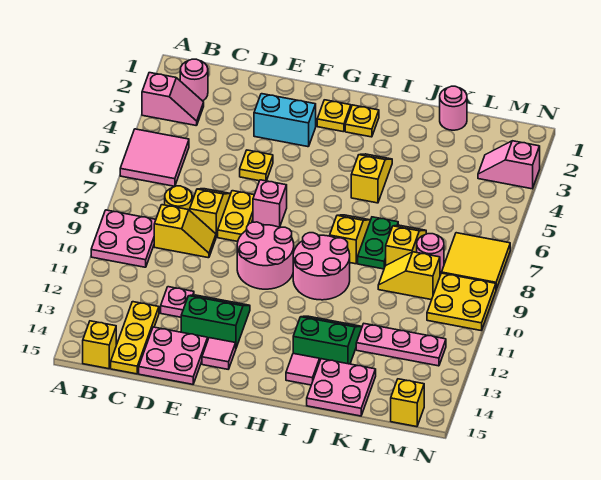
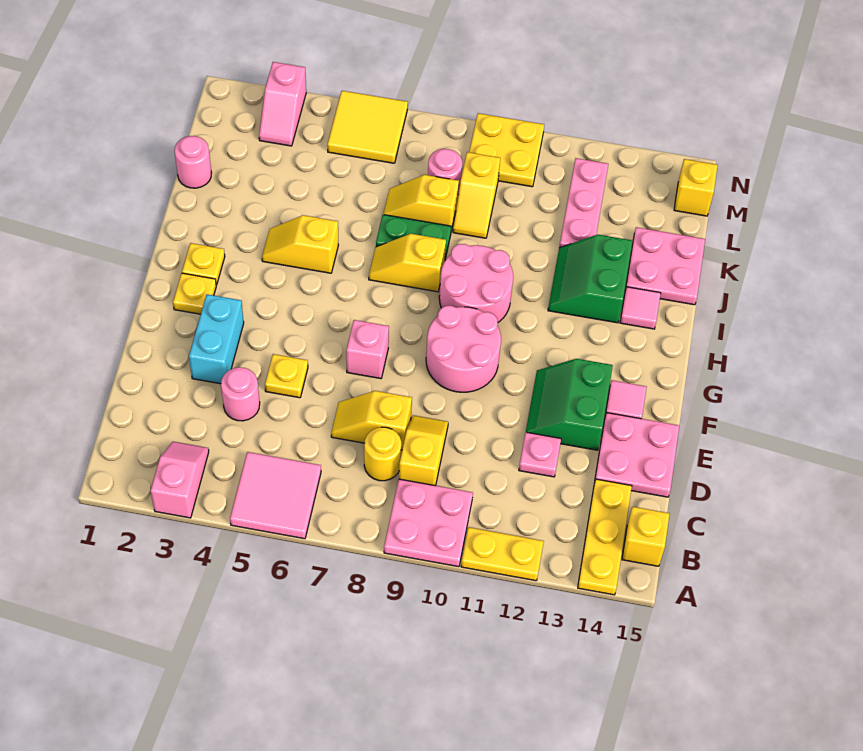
pink 1x1 round brick [180,59,208,101] -> pink 1x1 round brick moved to [221,367,260,421]
yellow 1x3 plate [111,302,159,374] -> yellow 1x3 plate turned to [578,479,632,595]
yellow 1x2 plate [218,191,254,242] -> yellow 1x2 plate moved to [461,527,544,581]
yellow 2x2 tile [442,233,510,289] -> yellow 2x2 tile moved to [327,91,408,163]

